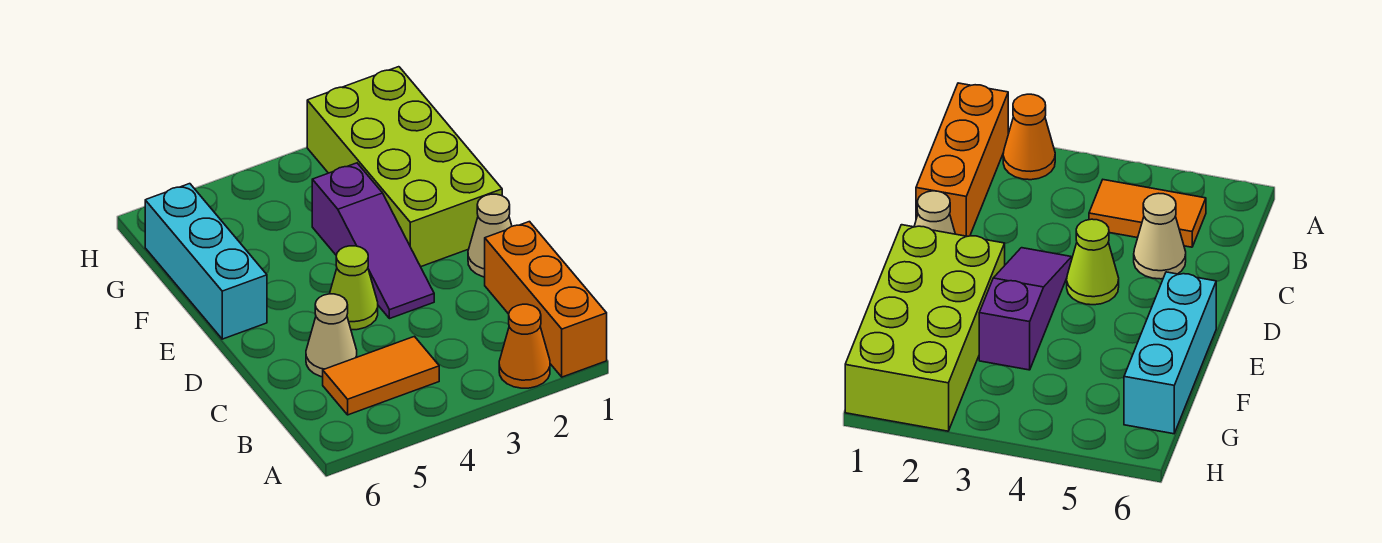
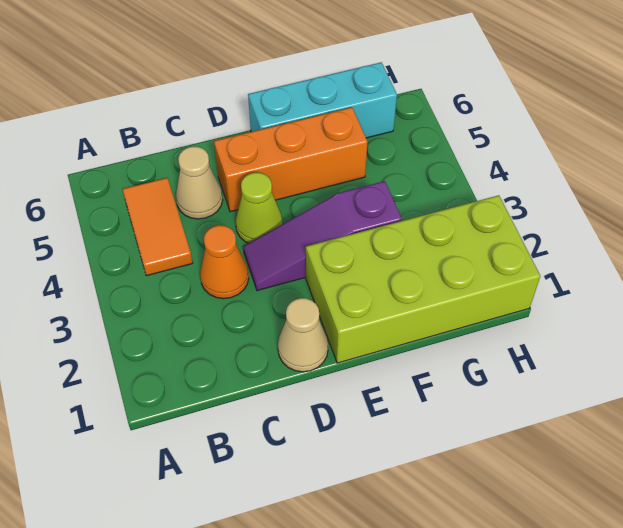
orange 1x3 brick [485,222,607,377] -> orange 1x3 brick moved to [214,107,367,212]
orange 1x1 cone [499,304,550,388] -> orange 1x1 cone moved to [200,225,249,299]

